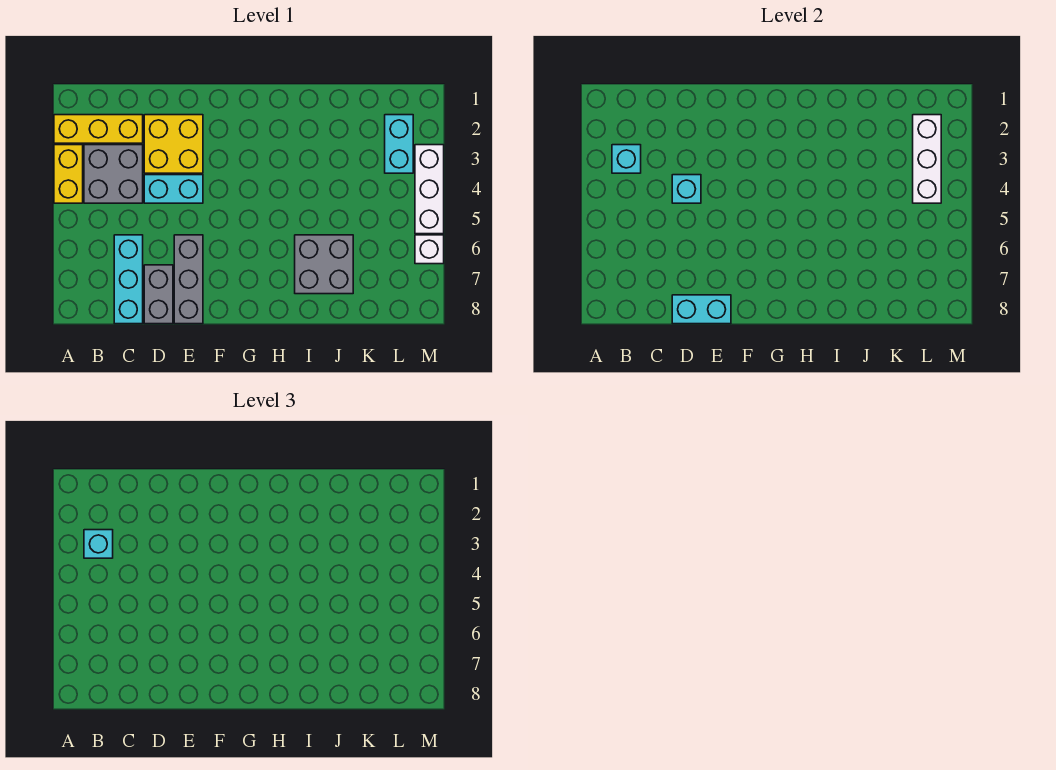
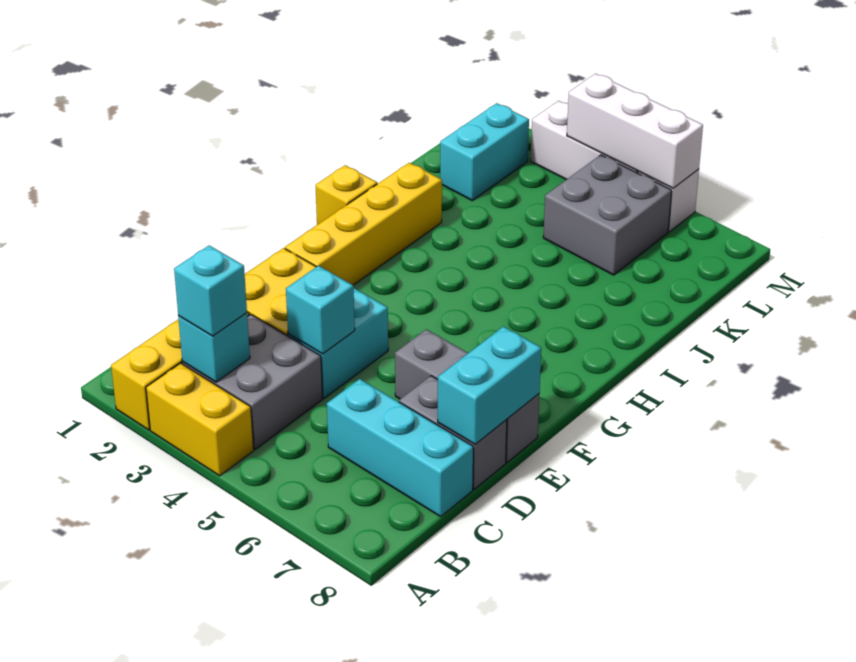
none -> yellow 1x4 brick [285,163,442,285]
none -> yellow 1x1 brick [315,165,377,225]
grey 2x2 brick [295,235,353,294] -> grey 2x2 brick moved to [543,155,672,275]
cyan 1x2 brick [385,115,413,173] -> cyan 1x2 brick turned to [440,103,529,200]
white 1x3 brick [913,115,941,203] -> white 1x3 brick moved to [567,74,703,188]

